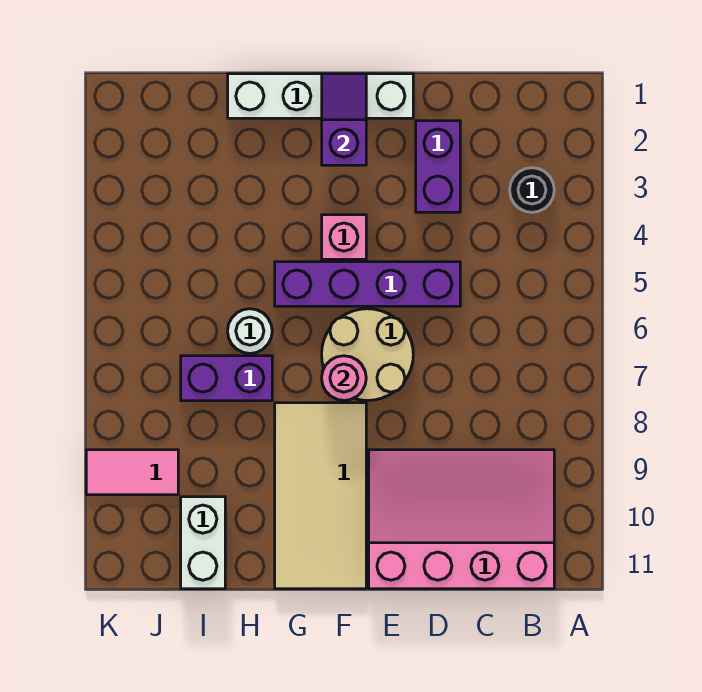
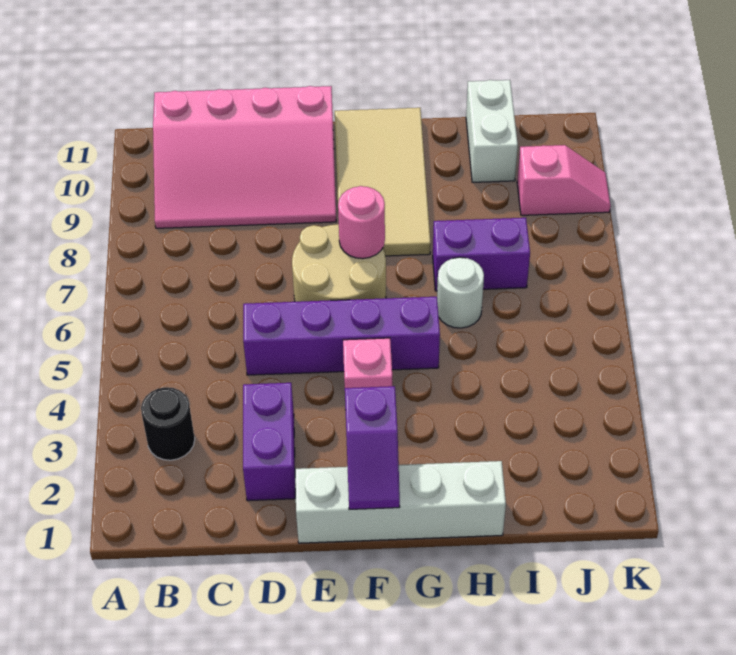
pink 1x2 tile [86,450,178,495] -> pink 1x2 slope [517,145,611,215]

